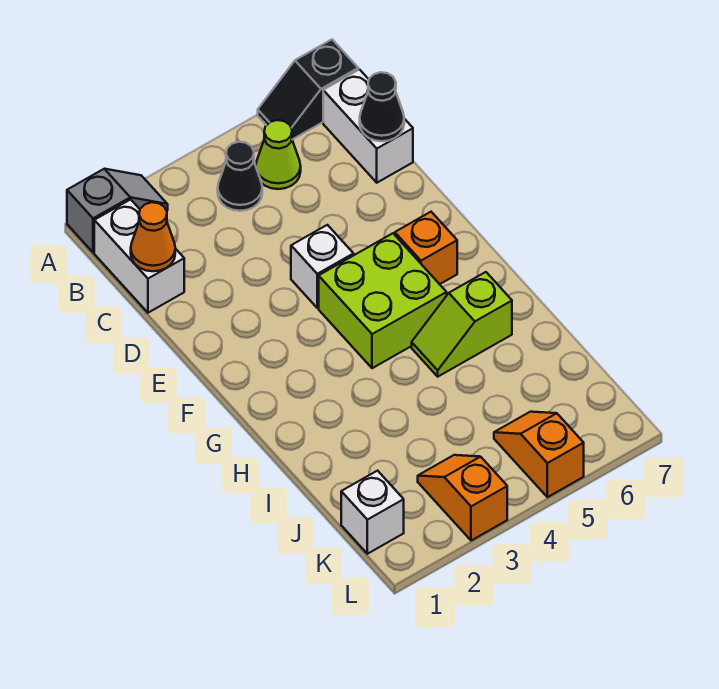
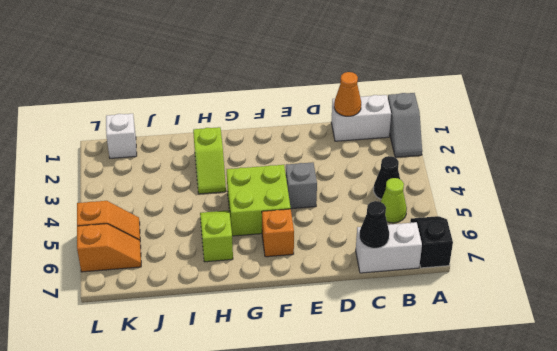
white 1x1 brick [291,225,354,308] -> grey 1x1 brick [286,162,317,209]
none -> lime 1x2 slope [193,127,226,194]
orange 1x2 slope [418,455,507,541] -> orange 1x2 slope moved to [77,224,141,272]

